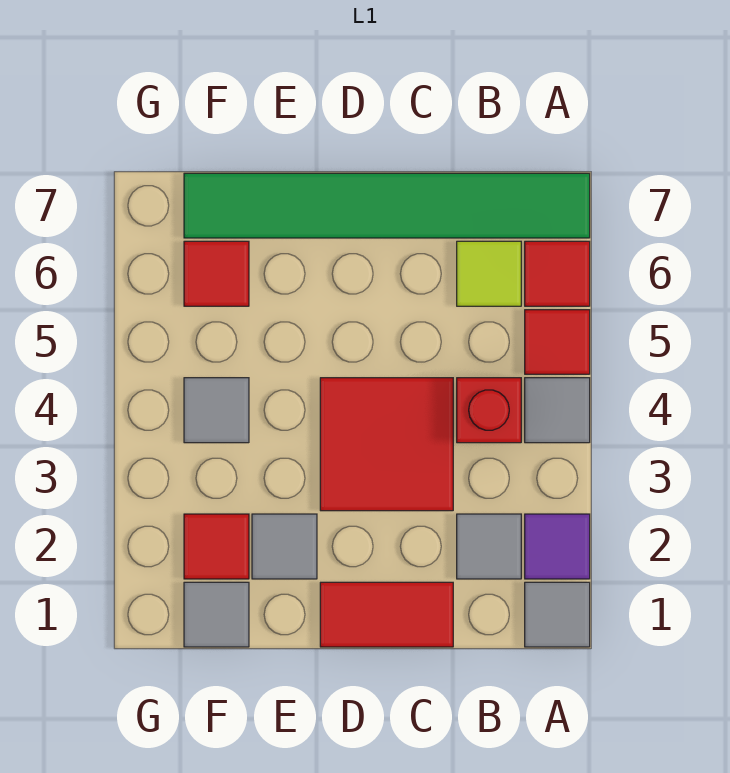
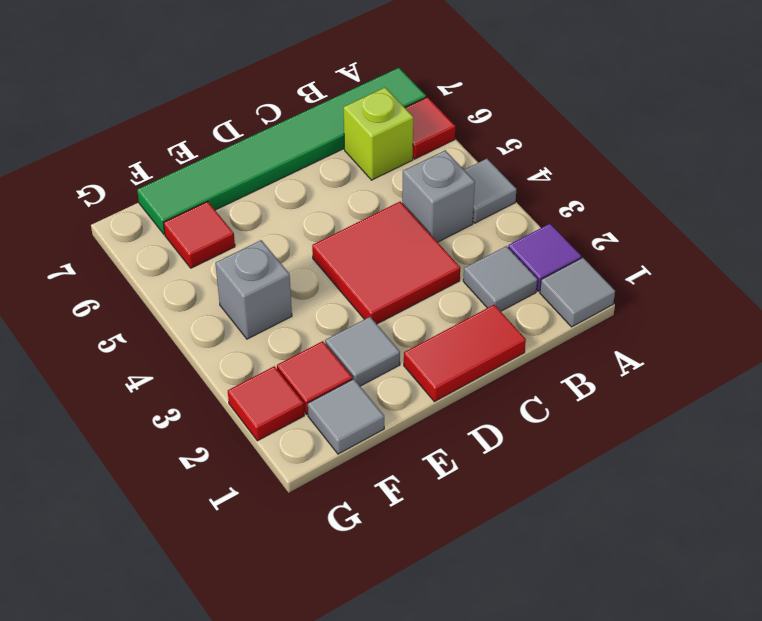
red 1x1 tile [525,310,590,374] -> red 1x1 tile moved to [228,366,304,441]
red 1x1 brick [457,378,521,443] -> grey 1x1 brick [402,150,475,242]
lime 1x1 tile [457,241,521,306] -> lime 1x1 brick [344,88,413,180]
grey 1x1 tile [184,378,249,443] -> grey 1x1 brick [215,240,292,339]

